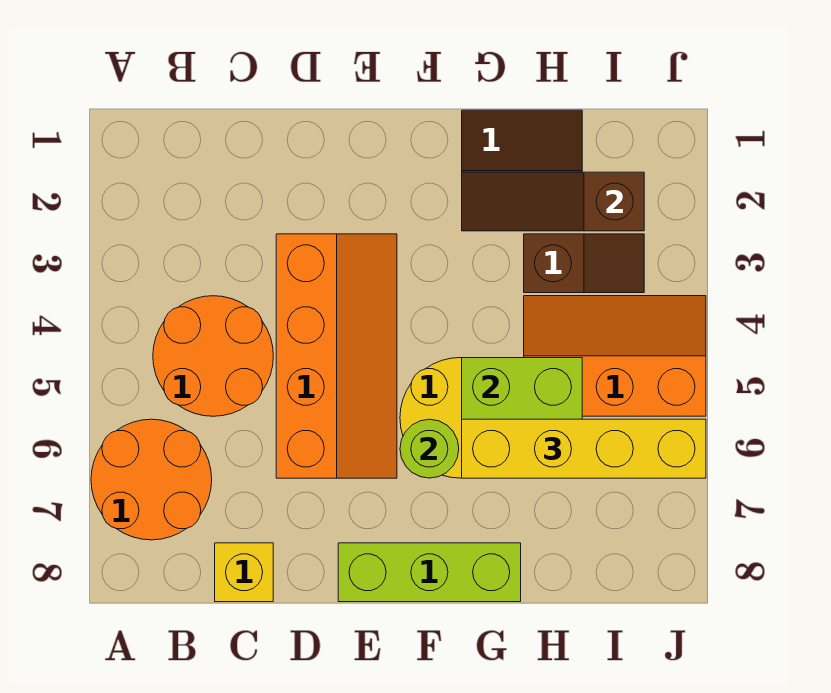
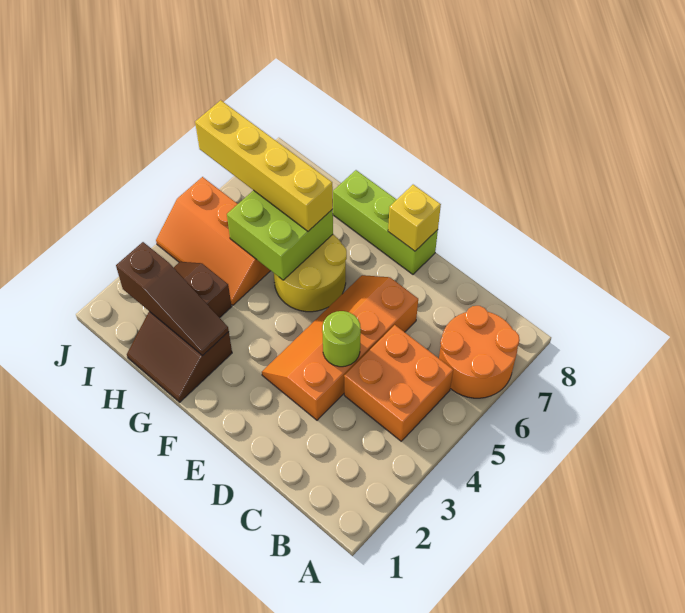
orange 2x2 round brick [153,296,273,416] -> orange 2x2 brick [344,325,453,441]
yellow 1x1 brick [215,543,273,602] -> yellow 1x1 brick moved to [388,185,441,251]
lime 1x1 round brick [400,419,459,478] -> lime 1x1 round brick moved to [322,311,361,367]

